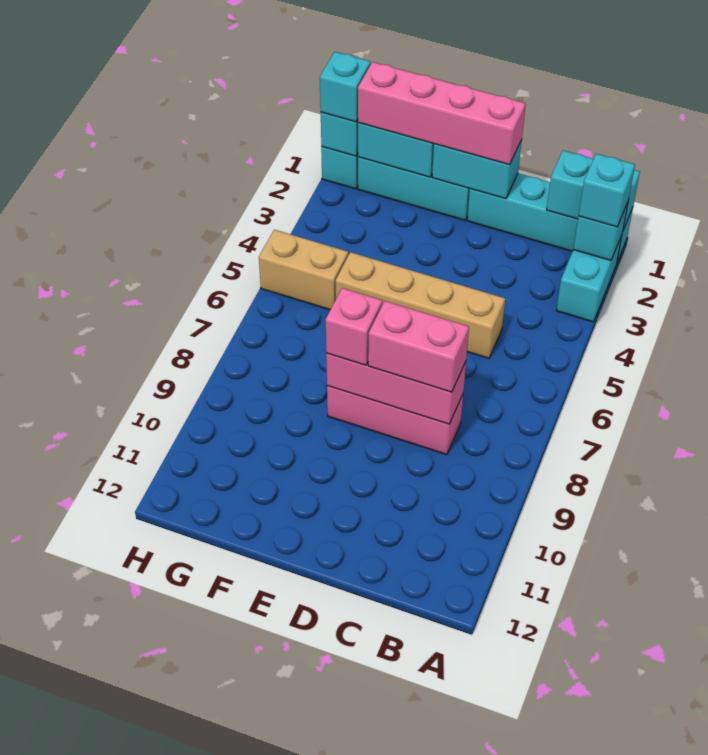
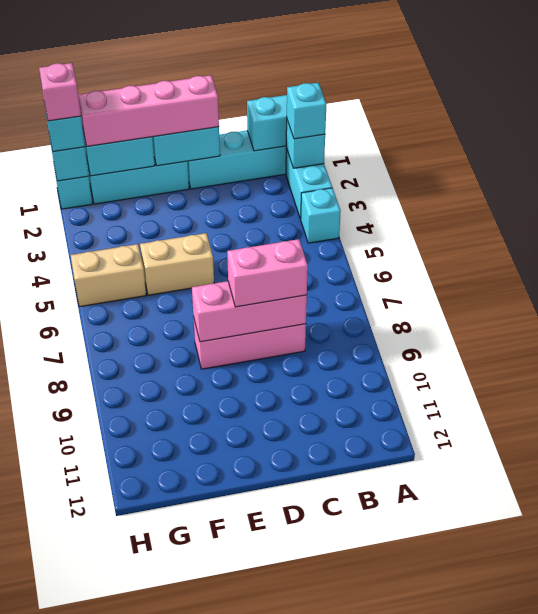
none -> cyan 1x1 brick [301,188,341,243]
tan 1x4 brick [336,252,505,358] -> tan 1x2 brick [140,233,214,295]
pink 1x1 brick [326,288,382,365] -> pink 1x1 brick moved to [39,63,81,121]

